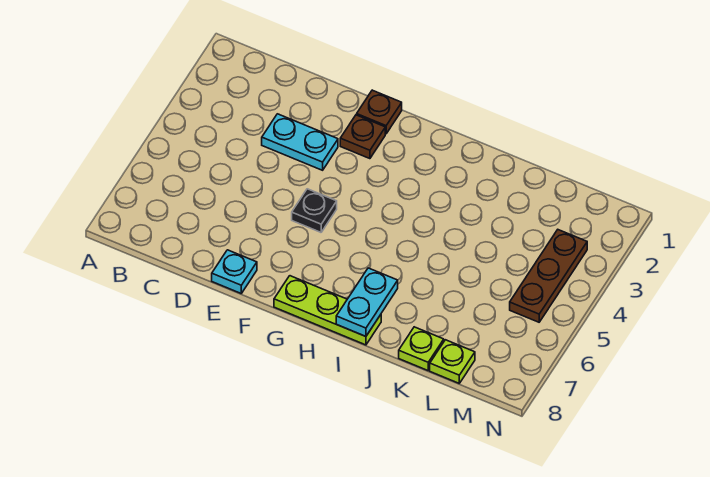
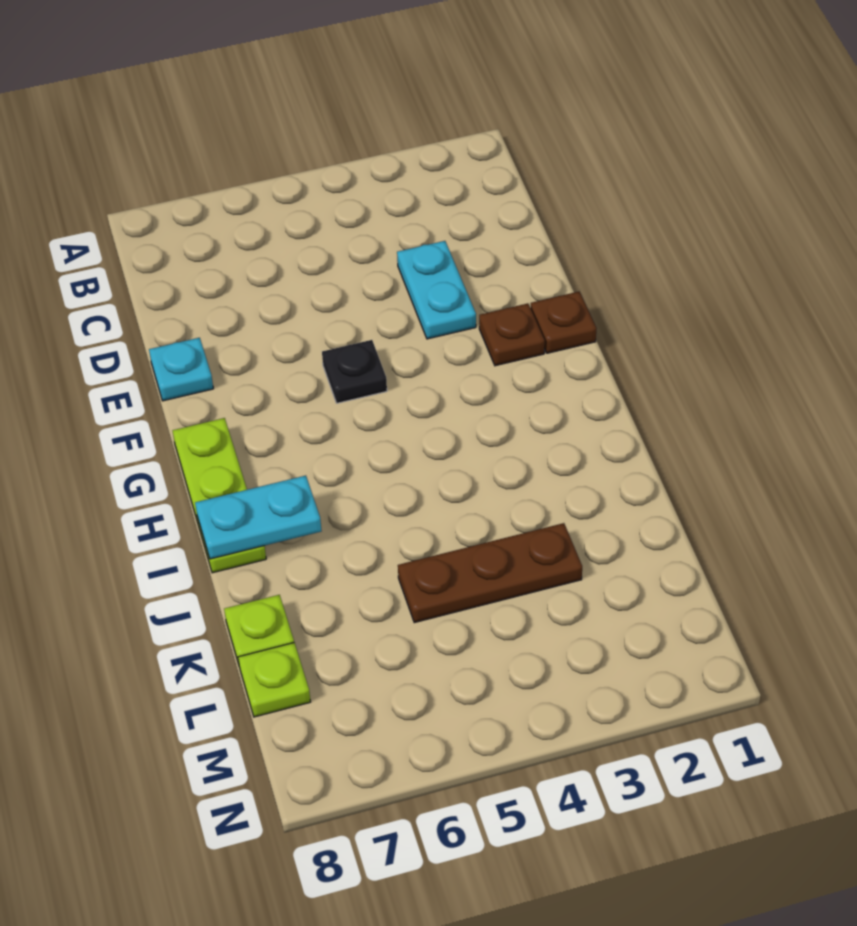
brown 1x3 plate [510,230,587,322] -> brown 1x3 plate moved to [398,523,582,623]

